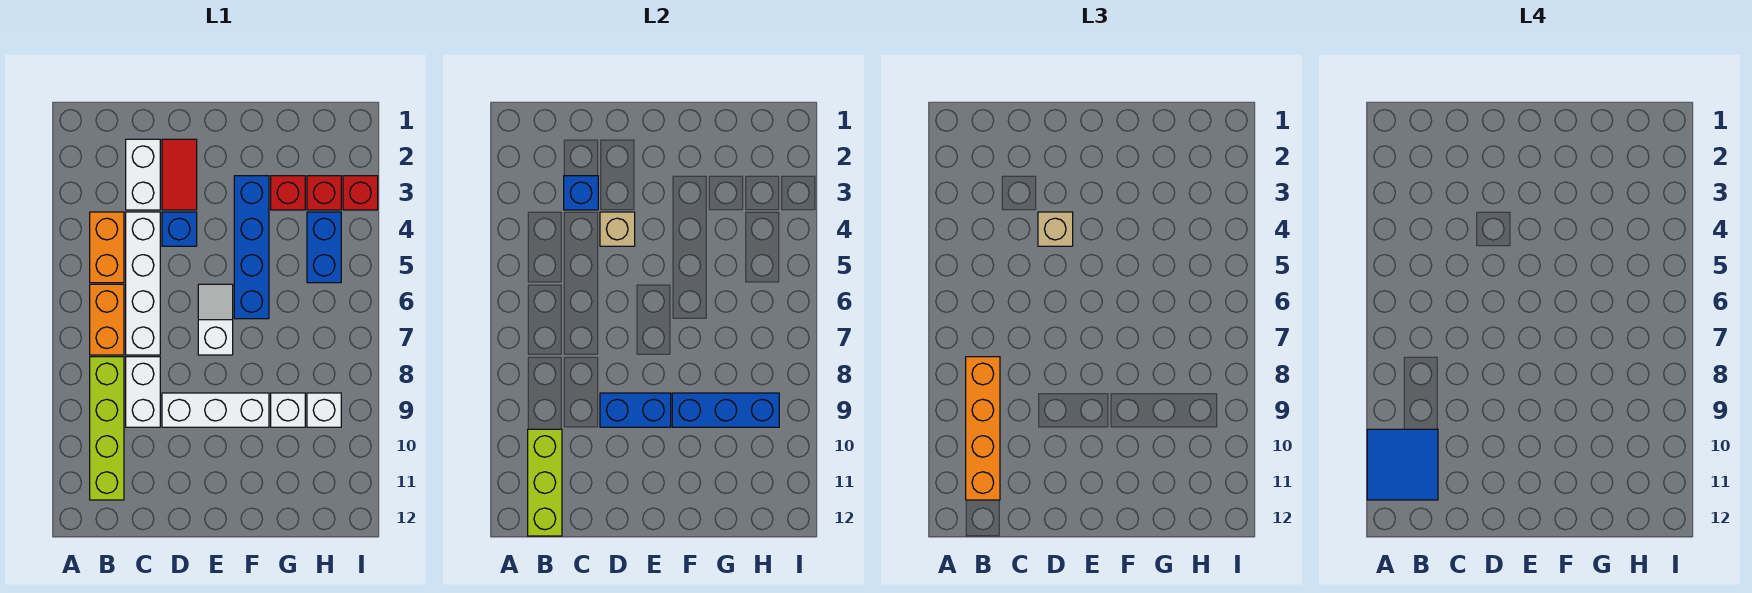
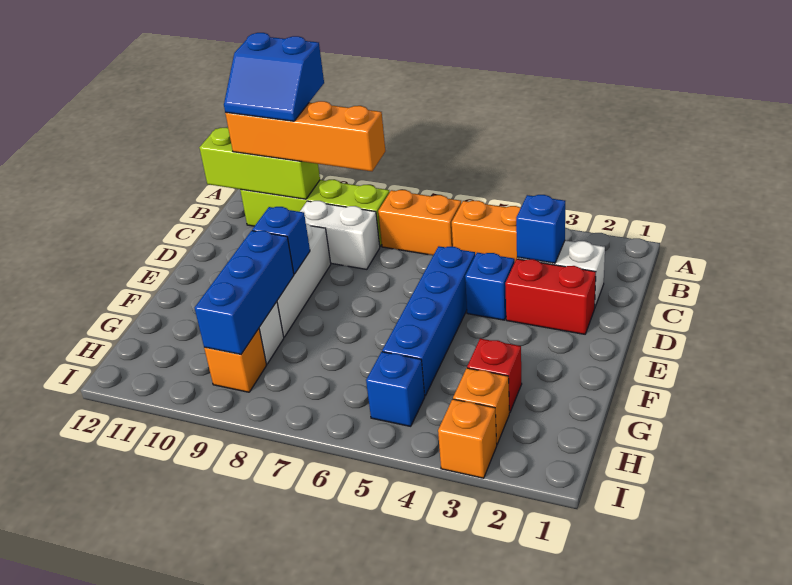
blue 2x2 tile [1367,429,1438,500] -> blue 2x2 slope [224,33,324,121]
white 1x4 brick [126,212,160,355] -> none
red 1x2 tile [162,139,197,210] -> red 1x2 brick [505,259,596,334]
tan 1x1 brick [600,212,635,246] -> none
tan 1x1 brick [1038,212,1073,246] -> none
blue 1x2 brick [600,393,671,427] -> blue 1x1 brick [252,207,310,274]
white 1x2 slope [198,284,233,355] -> none
blue 1x4 brick [234,176,269,319] -> blue 1x4 brick turned to [382,246,475,396]
red 1x1 brick [307,176,341,210] -> orange 1x1 brick [453,368,509,444]
blue 1x2 brick [307,212,341,283] -> blue 1x1 brick [366,352,425,426]
white 1x1 brick [307,393,341,427] -> orange 1x1 brick [204,329,267,392]
red 1x1 brick [343,176,378,210] -> orange 1x1 brick [438,399,497,478]

